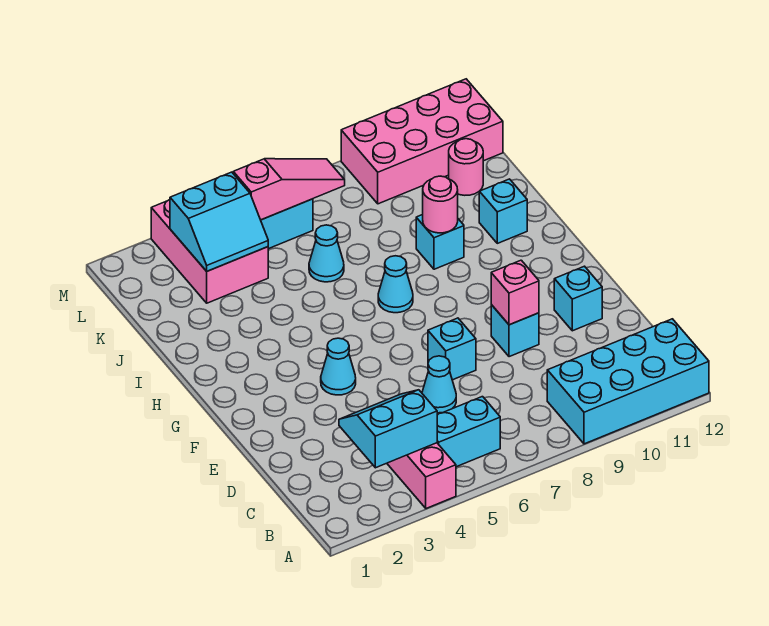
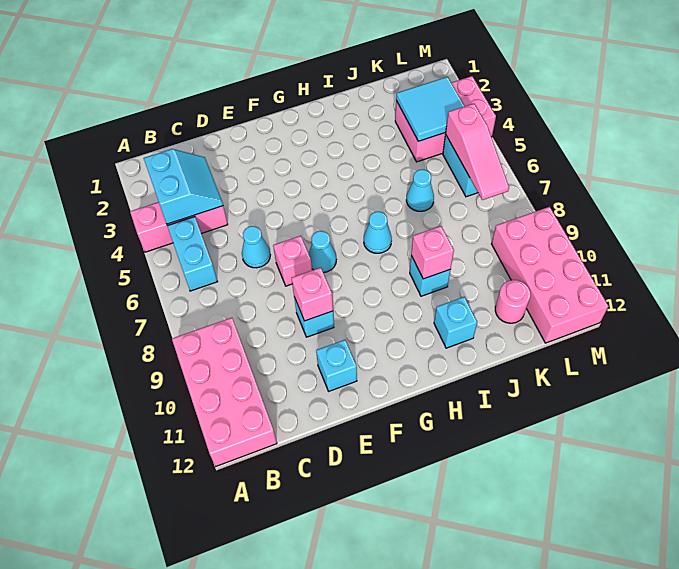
cyan 2x4 brick [547,319,709,444] -> pink 2x4 brick [172,318,277,466]
cyan 1x1 brick [428,318,476,380] -> pink 1x1 brick [273,236,312,286]
cyan 1x1 cone [321,338,356,395] -> cyan 1x1 cone moved to [309,231,336,273]
pink 1x1 round brick [423,176,458,233] -> pink 1x1 brick [411,226,454,279]
cyan 2x2 slope [170,172,268,271] -> cyan 2x2 tile [396,77,465,141]

